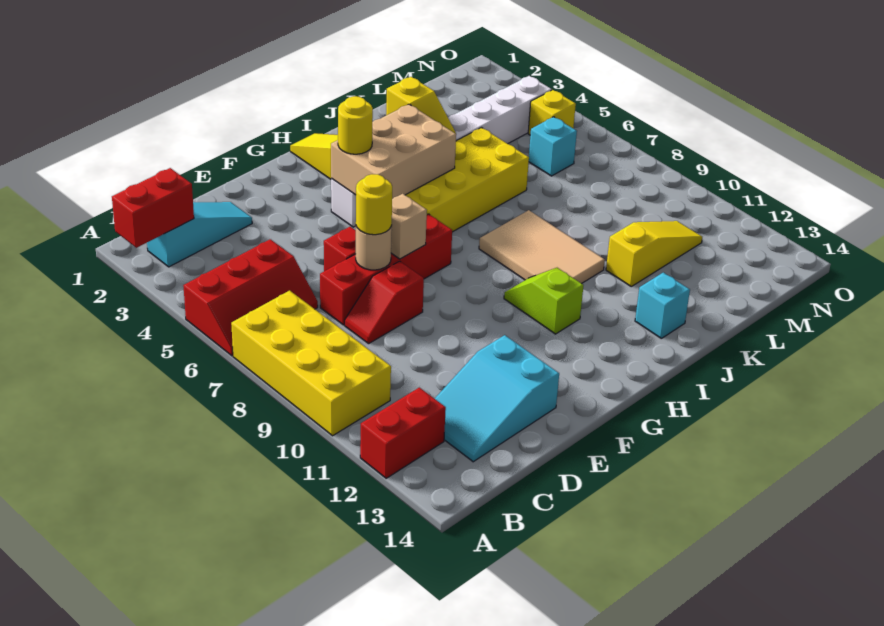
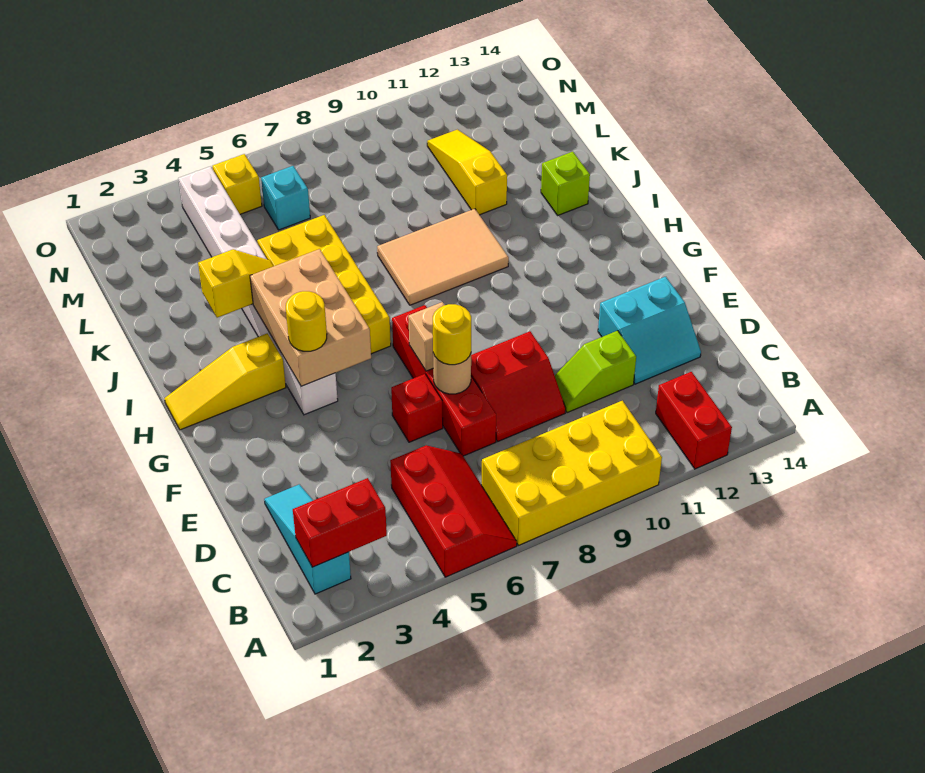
red 1x2 brick [112,168,194,248] -> red 1x2 brick turned to [293,478,387,567]
cyan 2x3 slope [435,335,559,462] -> cyan 2x2 slope [598,277,701,384]
red 1x2 slope [345,261,424,344] -> red 2x2 slope [471,331,566,441]
lime 1x2 slope [504,268,583,334] -> lime 1x2 slope moved to [555,331,636,413]
cyan 1x1 brick [635,273,690,338] -> lime 1x1 brick [541,151,590,215]

